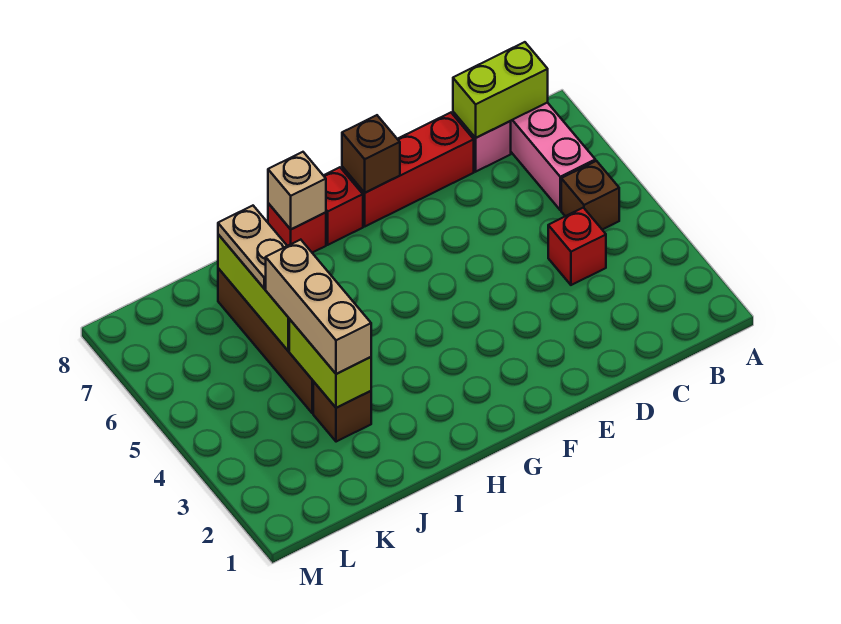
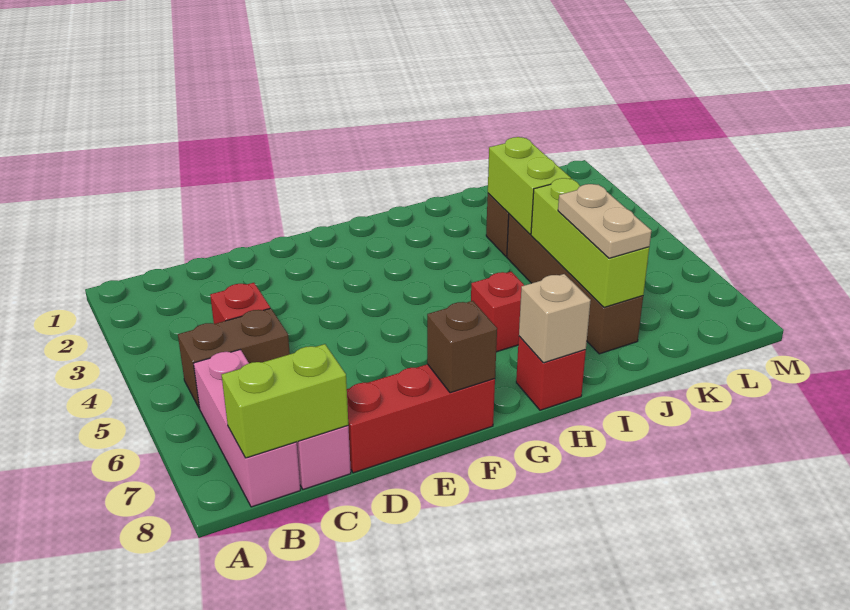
brown 1x1 brick [561,161,619,230] -> brown 1x2 brick [178,308,290,408]
red 1x1 brick [323,167,363,245] -> red 1x1 brick moved to [471,272,524,352]
tan 1x3 brick [266,240,371,374] -> none

